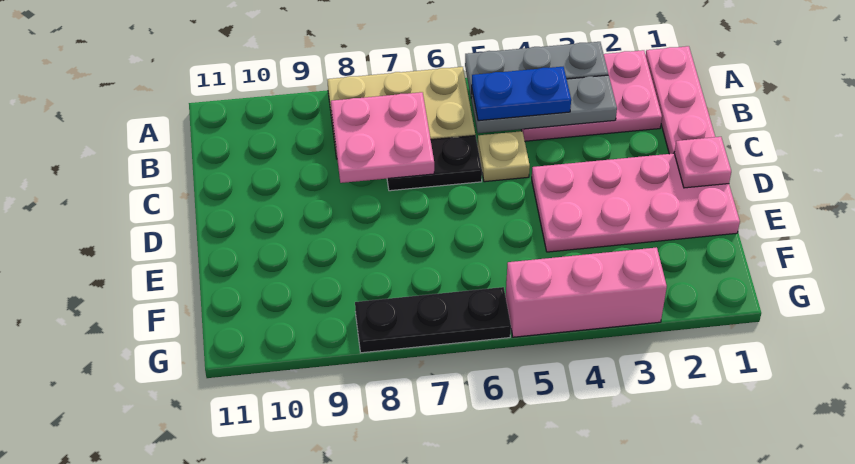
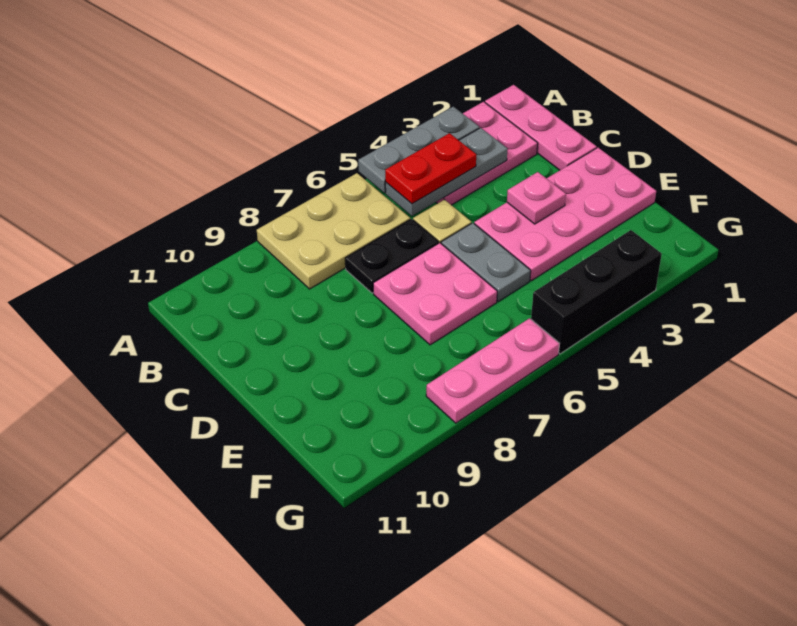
blue 1x2 plate [472,67,571,121] -> red 1x2 plate [385,133,476,204]
pink 2x2 plate [331,92,434,183] -> pink 2x2 plate moved to [373,243,497,345]
pink 1x1 plate [674,137,731,188] -> pink 1x1 plate moved to [507,172,566,224]
none -> grey 1x2 plate [441,223,531,302]
pink 1x3 brick [506,247,667,337] -> black 1x3 brick [531,230,662,354]
black 1x3 plate [355,287,511,353] -> pink 1x3 plate [426,318,559,423]

